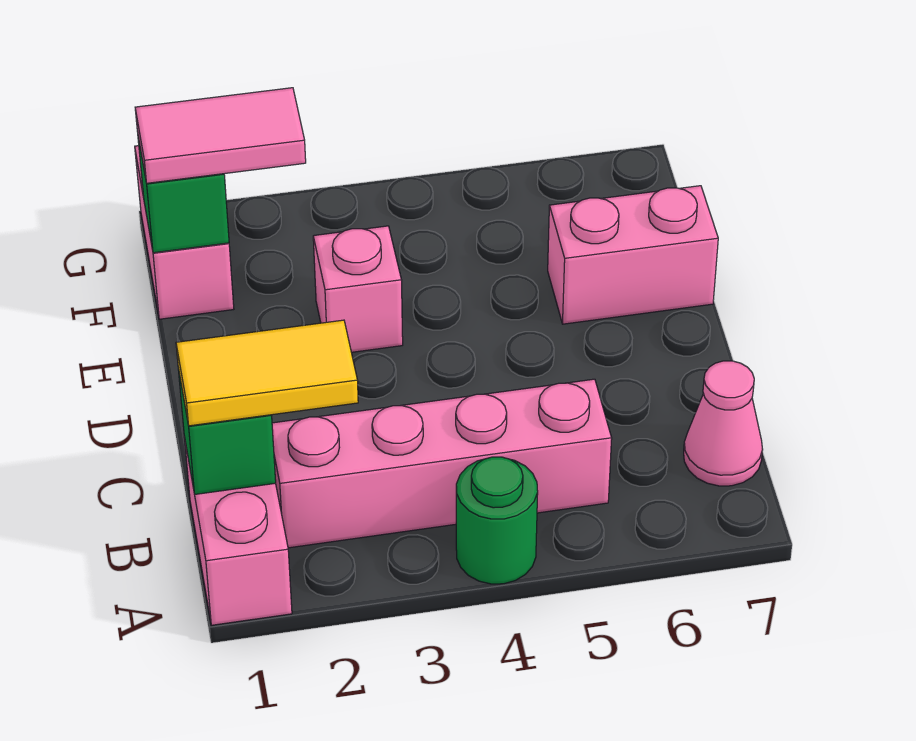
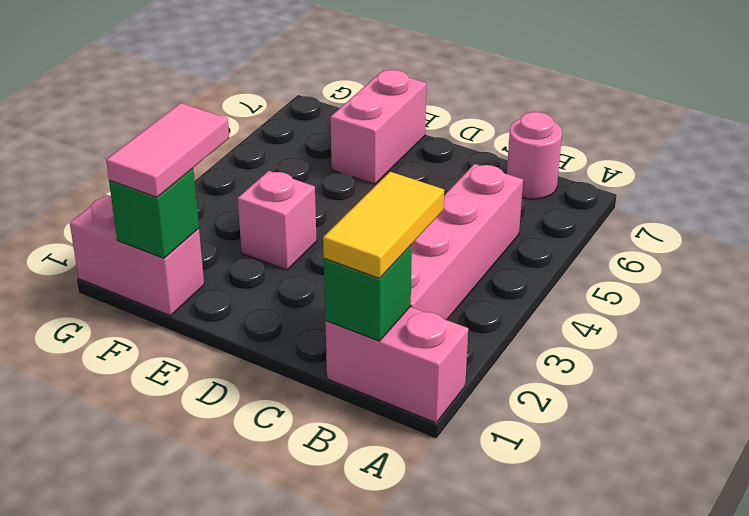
green 1x1 round brick [456,457,538,584] -> none
pink 1x1 cone [684,361,763,486] -> pink 1x1 round brick [507,112,562,199]

